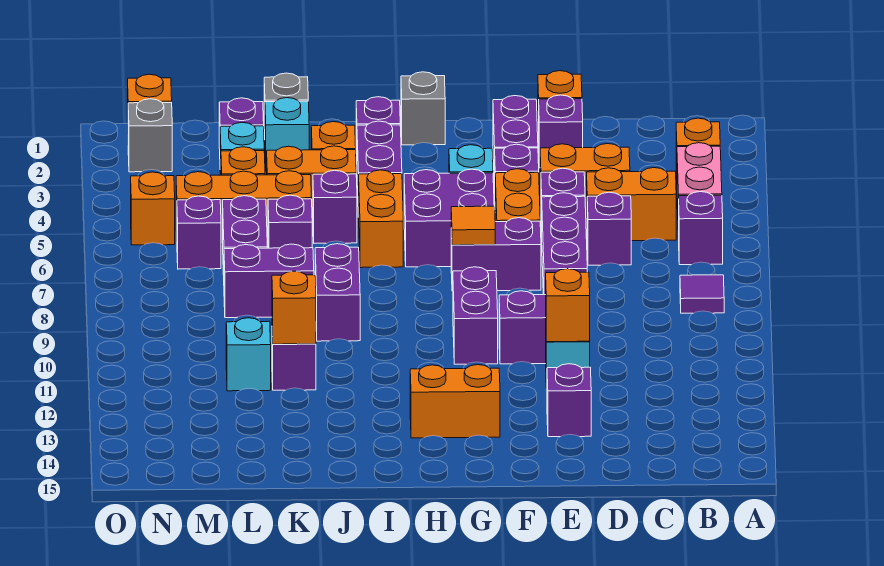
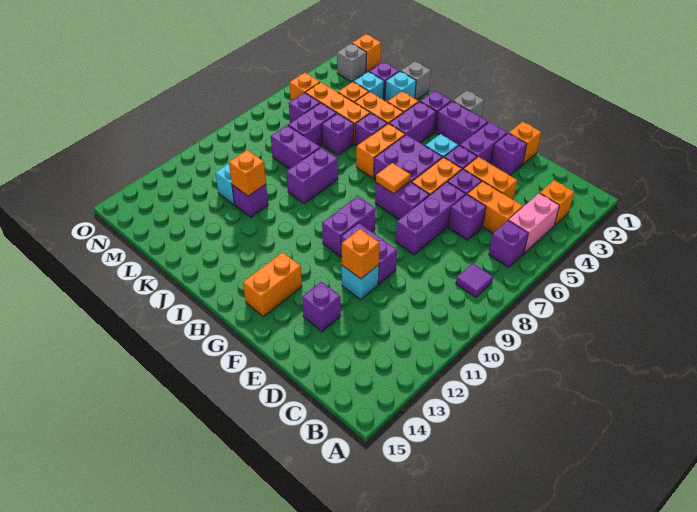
none -> purple 1x2 brick [436,101,488,146]
orange 1x2 brick [410,365,500,438] -> orange 1x2 brick turned to [243,252,302,317]

